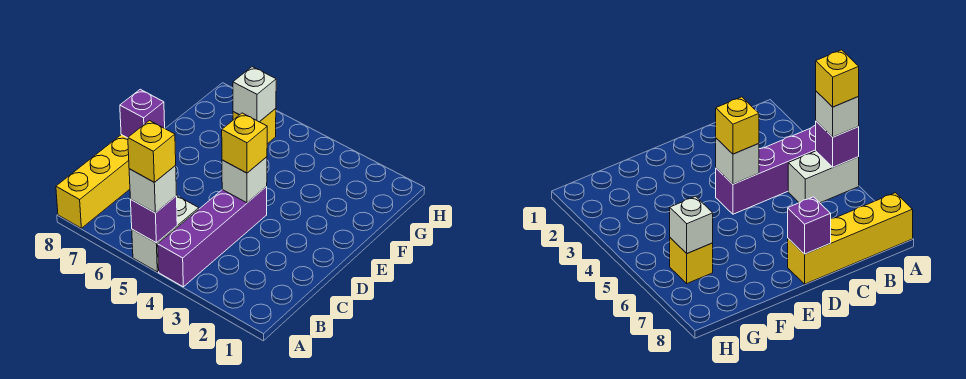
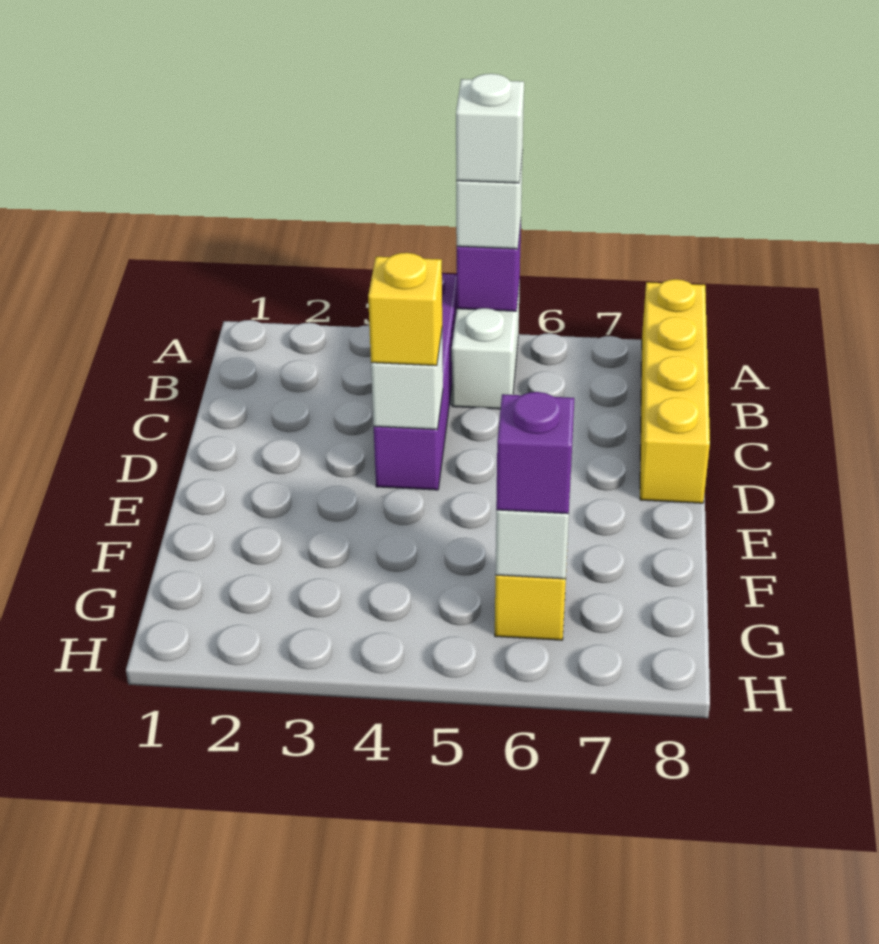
yellow 1x1 brick [128,121,176,182] -> white 1x1 brick [456,74,524,183]
purple 1x1 brick [120,89,165,138] -> purple 1x1 brick moved to [496,392,574,514]

